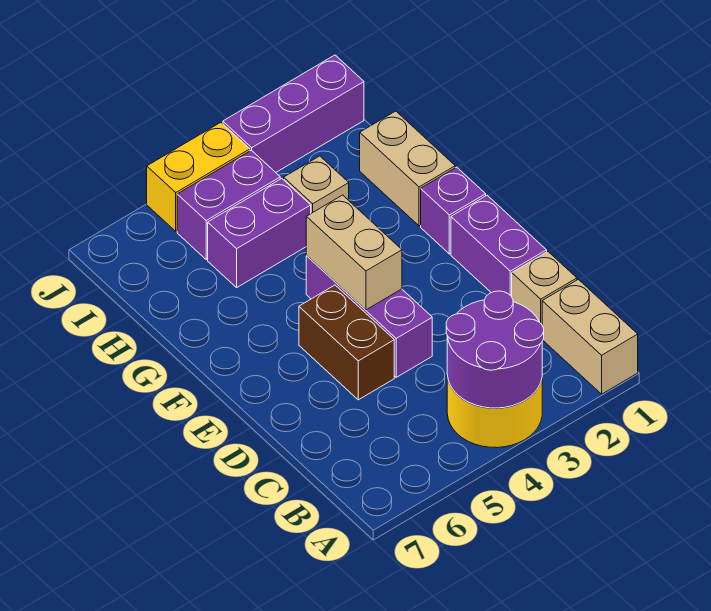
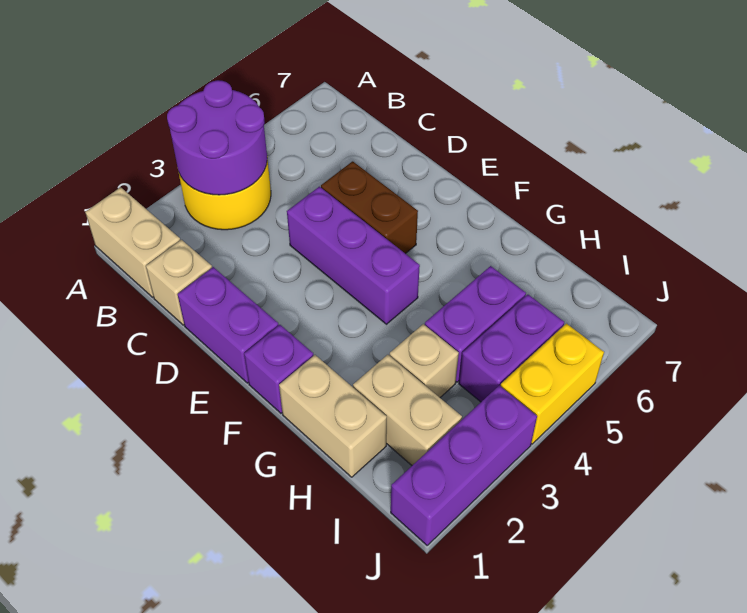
tan 1x2 brick [306,195,402,310] -> tan 1x2 brick moved to [353,355,462,465]

